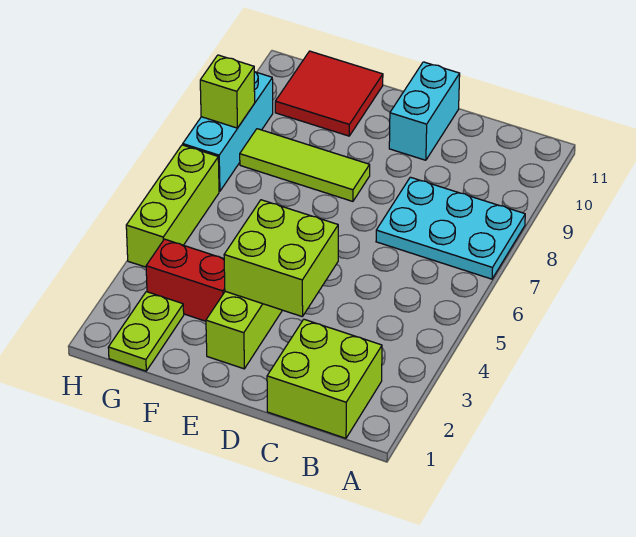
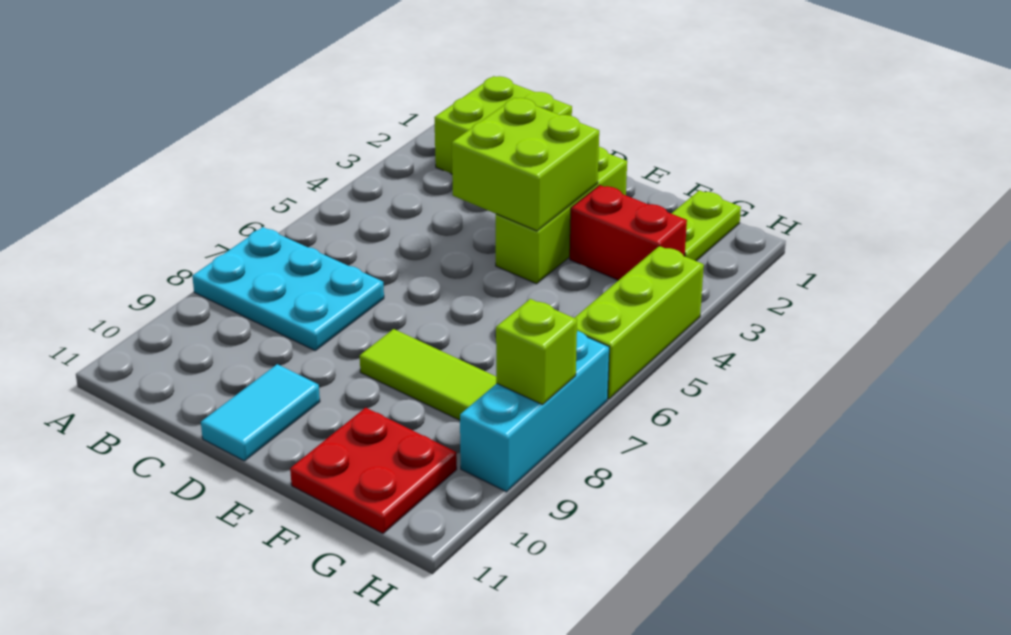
cyan 1x2 brick [389,62,460,160] -> cyan 1x2 tile [201,364,320,461]
red 2x2 tile [275,51,383,136] -> red 2x2 plate [290,408,457,533]

